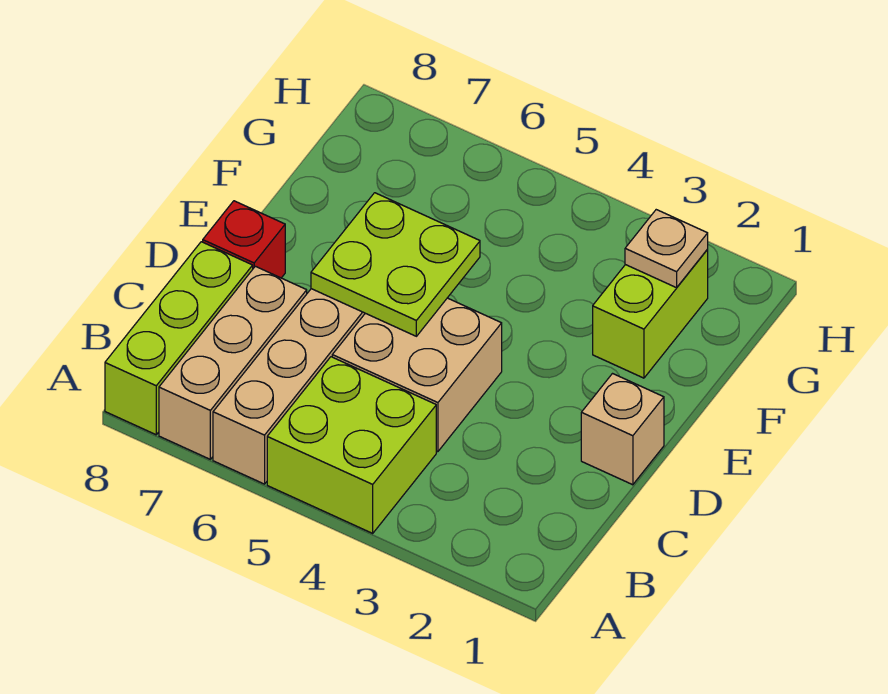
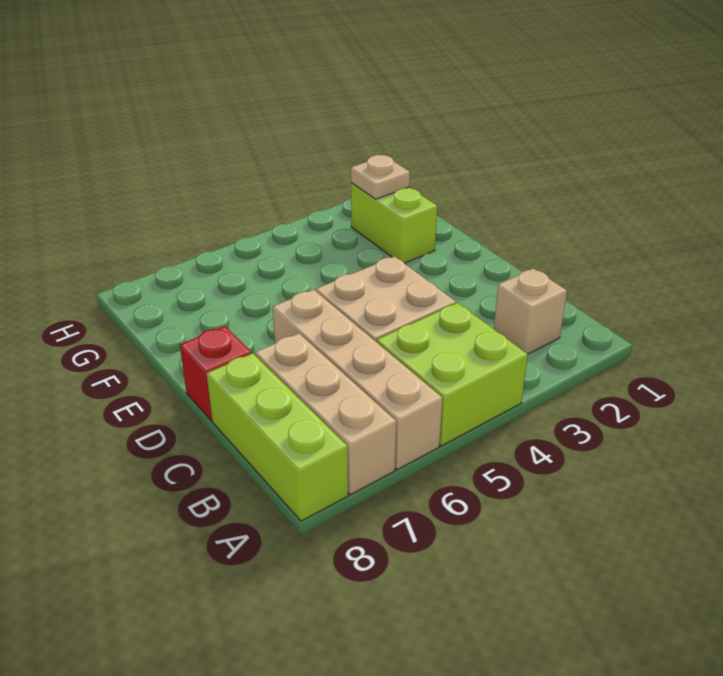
tan 1x1 brick [581,374,664,485] -> tan 1x1 brick moved to [494,268,567,354]
lime 2x2 plate [311,193,480,336] -> none

